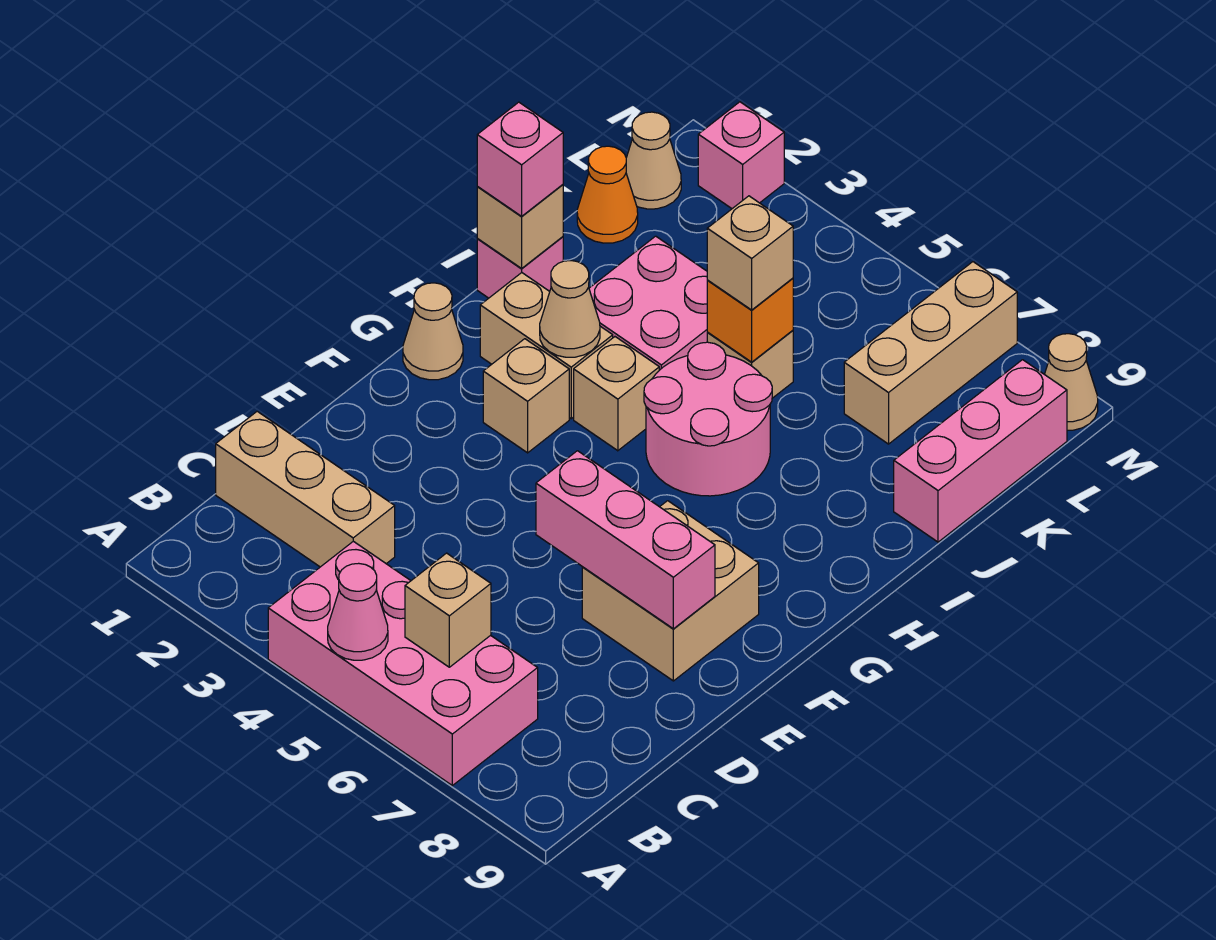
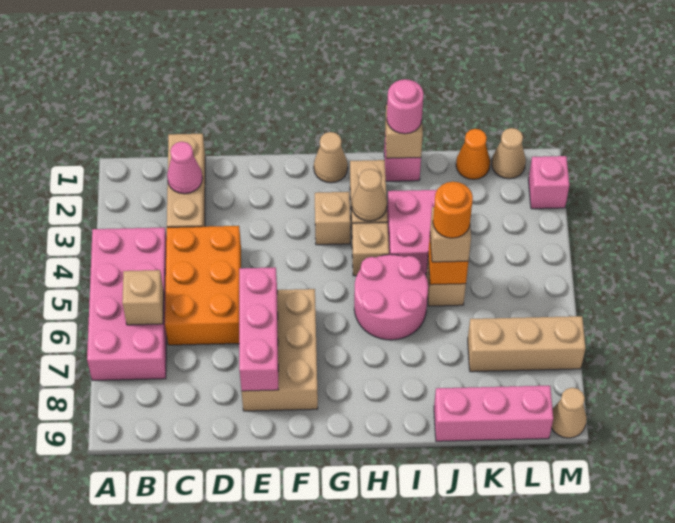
pink 1x1 cone [328,563,388,660] -> pink 1x1 cone moved to [167,142,203,194]
none -> orange 2x3 brick [165,226,241,345]
tan 2x2 brick [582,501,759,681] -> tan 2x3 brick [242,289,318,411]
pink 1x1 brick [477,102,563,216] -> pink 1x1 round brick [387,79,424,134]
none -> orange 1x1 round brick [433,182,473,238]

